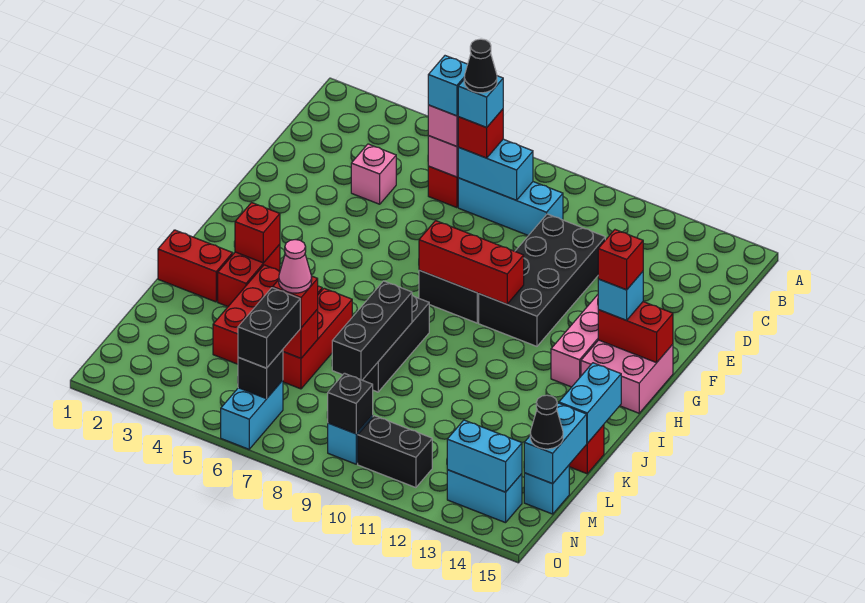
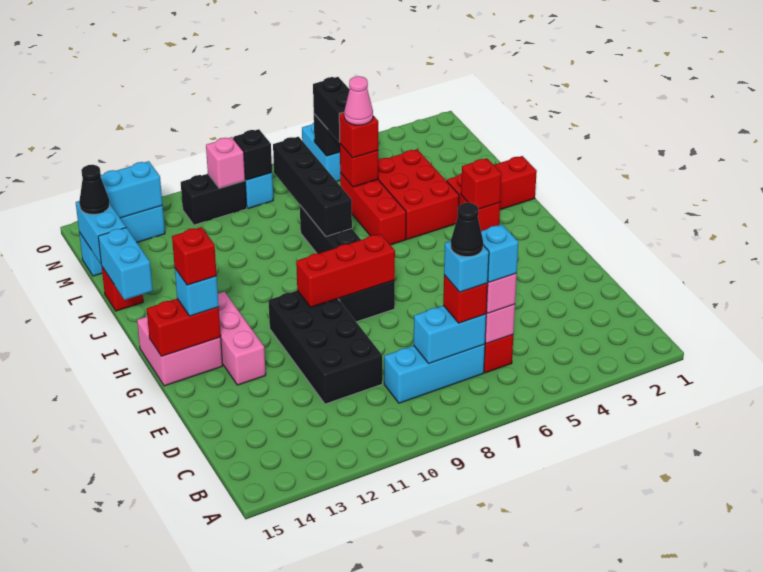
pink 1x1 brick [351,144,396,204] -> pink 1x1 brick moved to [206,137,245,188]
black 1x3 brick [332,281,412,380] -> black 1x4 brick [273,137,352,236]

